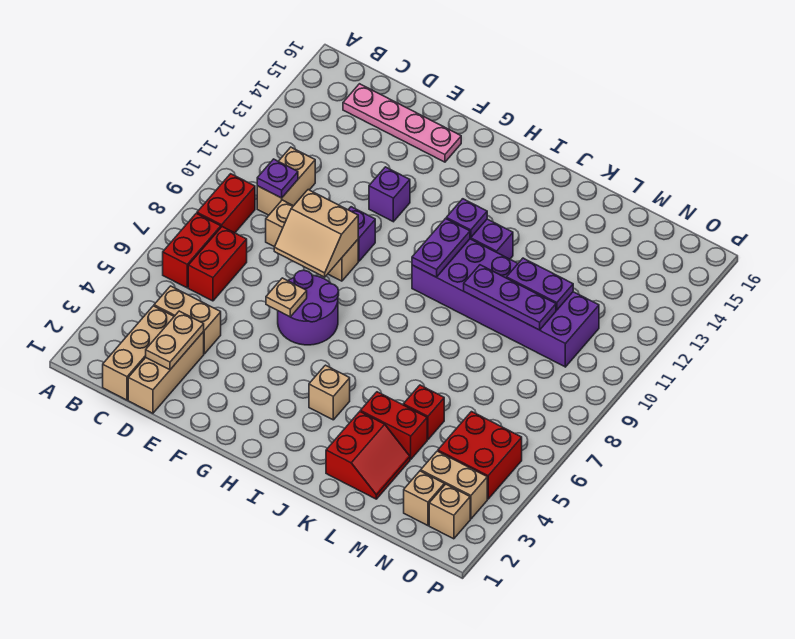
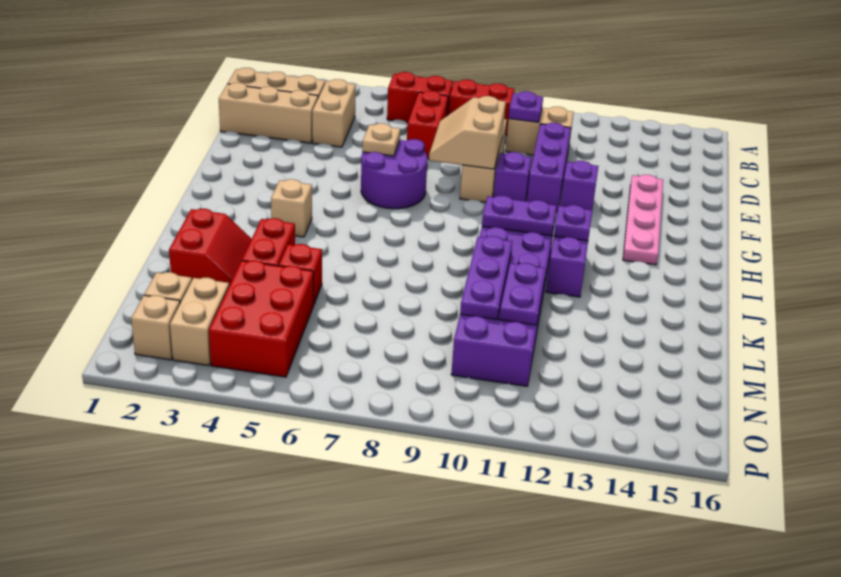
red 1x2 brick [188,227,247,301] -> red 1x2 brick turned to [407,91,448,159]
pink 1x4 plate [343,84,461,162] -> pink 1x4 plate moved to [623,175,663,265]
tan 1x2 plate [146,311,204,370] -> none
none -> purple 1x3 brick [527,123,571,212]
red 2x2 slope [326,412,410,499] -> red 2x2 slope turned to [169,209,251,286]
red 2x2 brick [438,412,522,499] -> red 2x3 brick [209,261,314,377]

